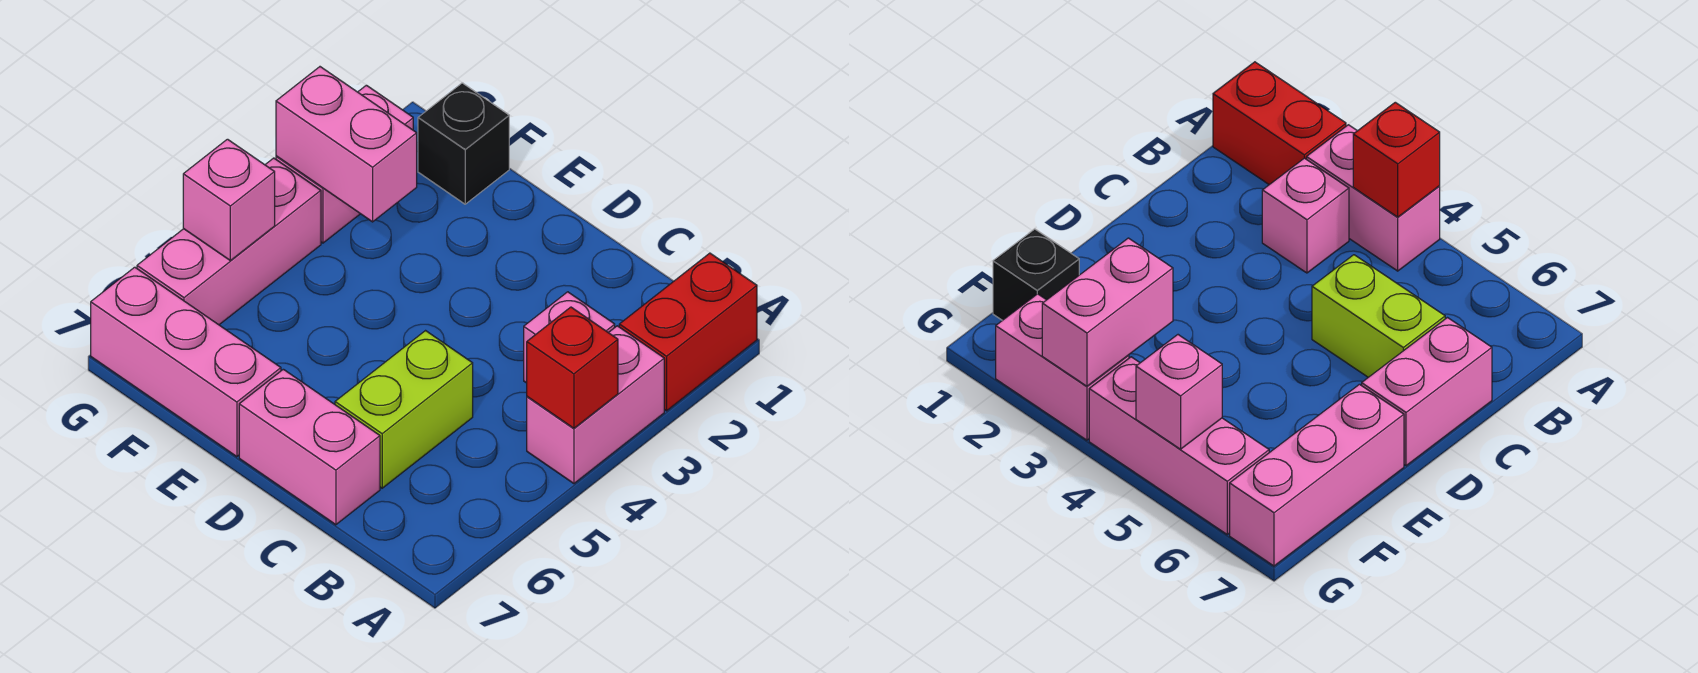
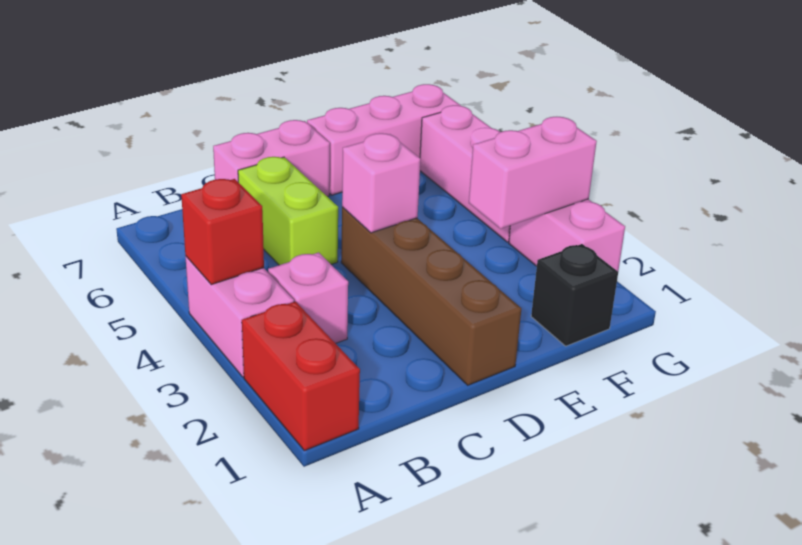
none -> brown 1x4 brick [341,207,521,385]
pink 1x1 brick [183,139,275,260] -> pink 1x1 brick moved to [342,133,420,233]

